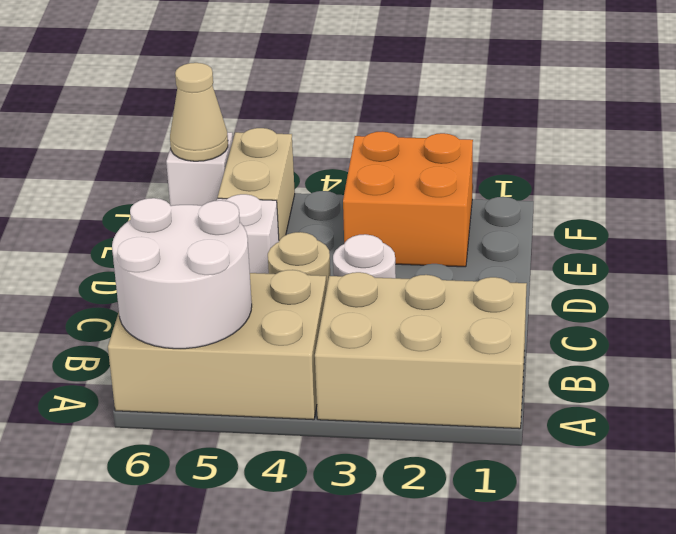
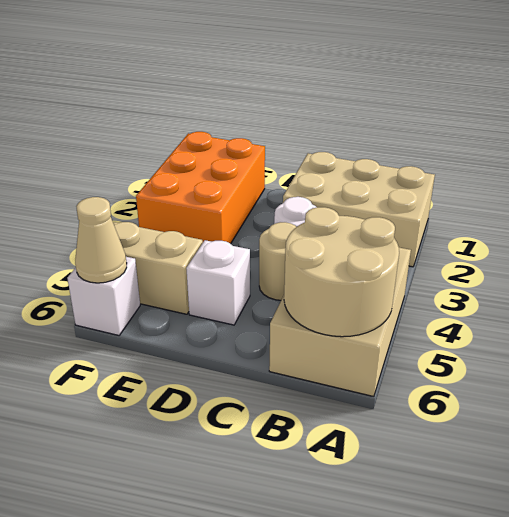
tan 2x3 brick [315,272,527,429] -> tan 2x3 brick turned to [283,152,435,267]
white 2x2 round brick [112,198,252,349] -> tan 2x2 round brick [284,207,399,337]
orange 2x2 brick [343,131,473,267] -> orange 2x3 brick [136,132,265,244]

